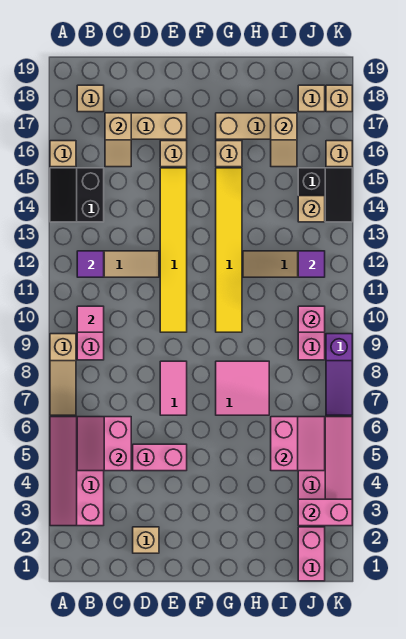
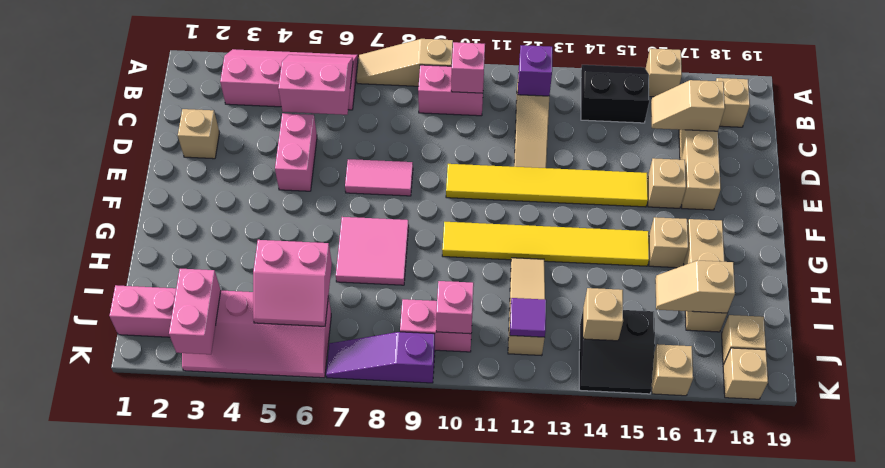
pink 1x1 tile [77,306,104,332] -> pink 1x1 brick [451,42,485,93]
purple 1x1 tile [77,251,104,277] -> purple 1x1 brick [518,45,553,96]

